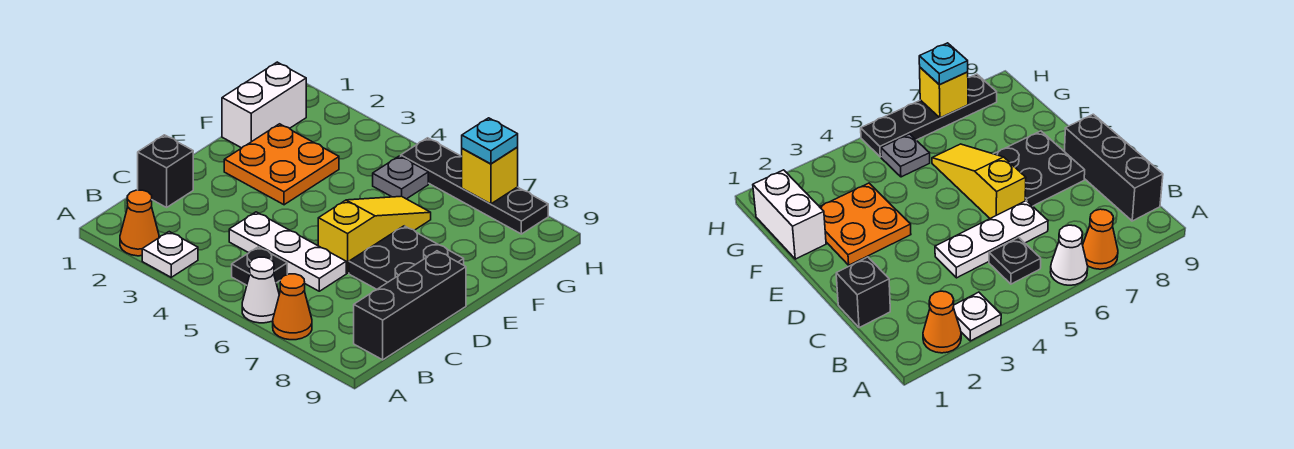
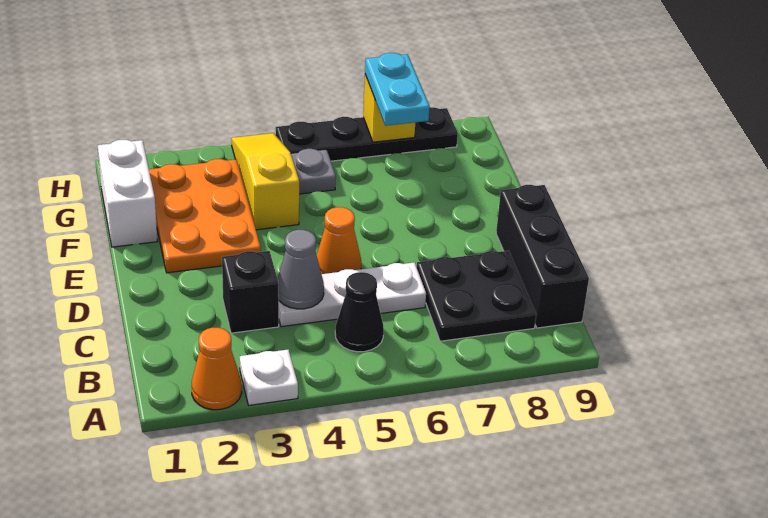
white 1x1 cone [242,257,279,323] -> none
orange 1x1 cone [273,274,312,340] -> orange 1x1 cone moved to [317,207,361,274]
black 1x1 plate [232,247,287,285] -> black 1x1 cone [335,272,384,352]
black 1x1 brick [138,135,193,207] -> black 1x1 brick moved to [222,251,279,333]
none -> grey 1x1 cone [278,230,324,309]
yellow 1x3 slope [318,196,431,273] -> yellow 1x3 slope moved to [231,133,299,230]
black 2x2 plate [349,226,464,289] -> black 2x2 plate moved to [417,251,536,341]
orange 2x2 plate [224,124,339,205] -> orange 2x3 plate [149,159,261,273]
cyan 1x1 plate [462,118,518,164] -> cyan 1x2 plate [365,53,430,126]

